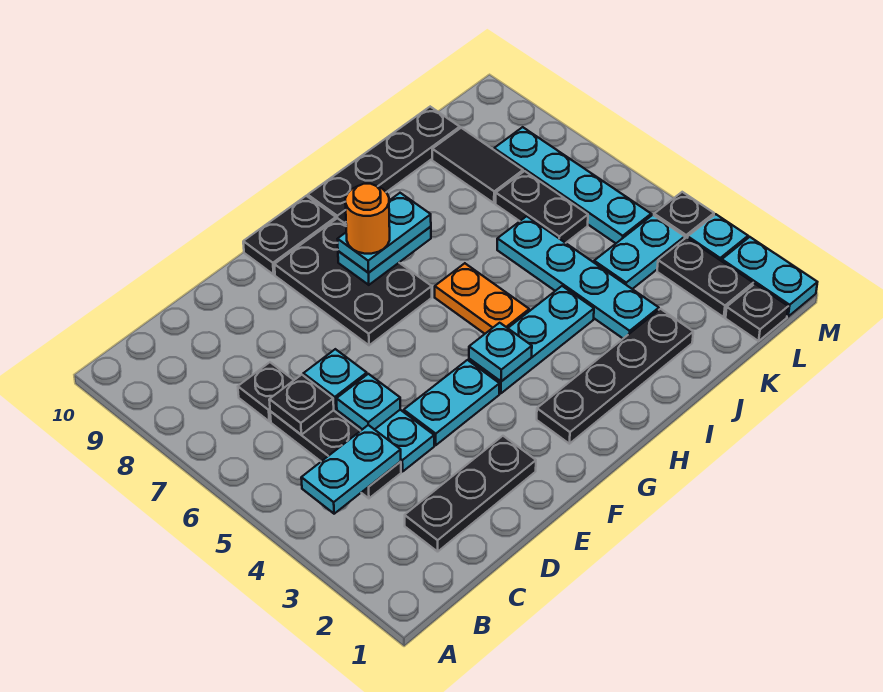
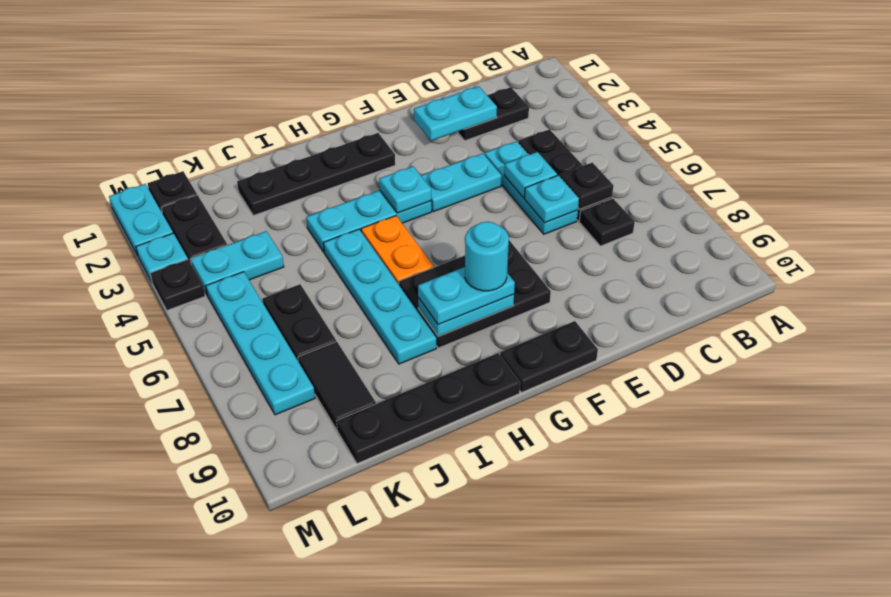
cyan 1x2 plate [301,425,401,514] -> cyan 1x2 plate moved to [414,87,497,141]
black 1x3 plate [405,436,536,552] -> black 1x2 plate [458,87,529,141]
black 2x3 plate [274,218,432,345] -> black 2x3 plate turned to [399,240,551,348]
orange 1x1 round brick [345,184,390,254] -> cyan 1x1 round brick [465,222,509,291]
cyan 1x4 plate [497,216,659,338] -> cyan 1x4 plate moved to [324,229,436,364]

